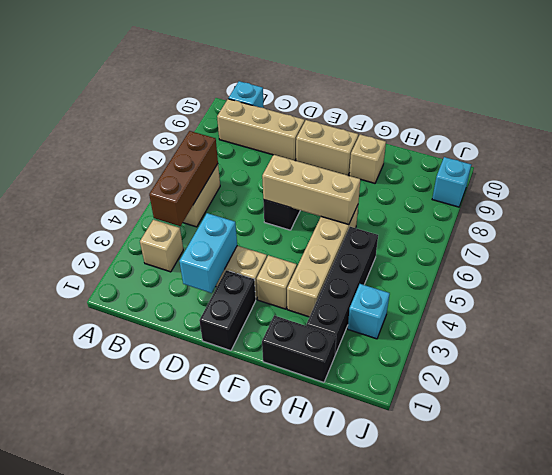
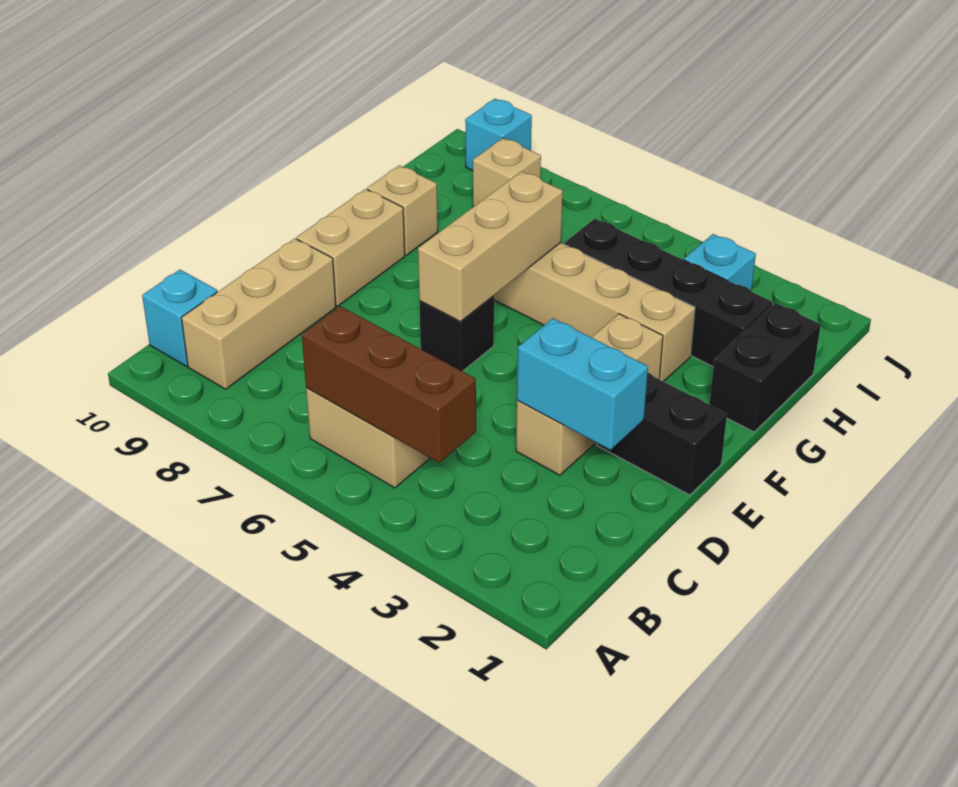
tan 1x1 brick [140,220,183,272] -> tan 1x1 brick moved to [473,138,541,207]

